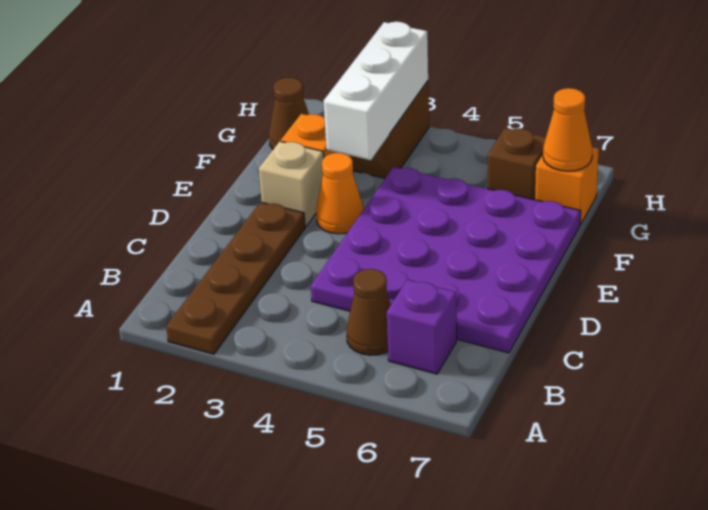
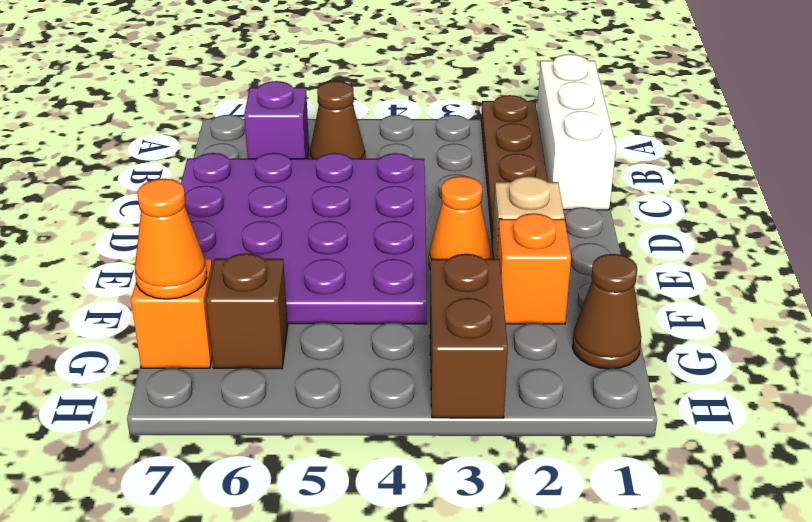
white 1x3 brick [324,22,428,160] -> white 1x3 brick moved to [537,54,616,210]

